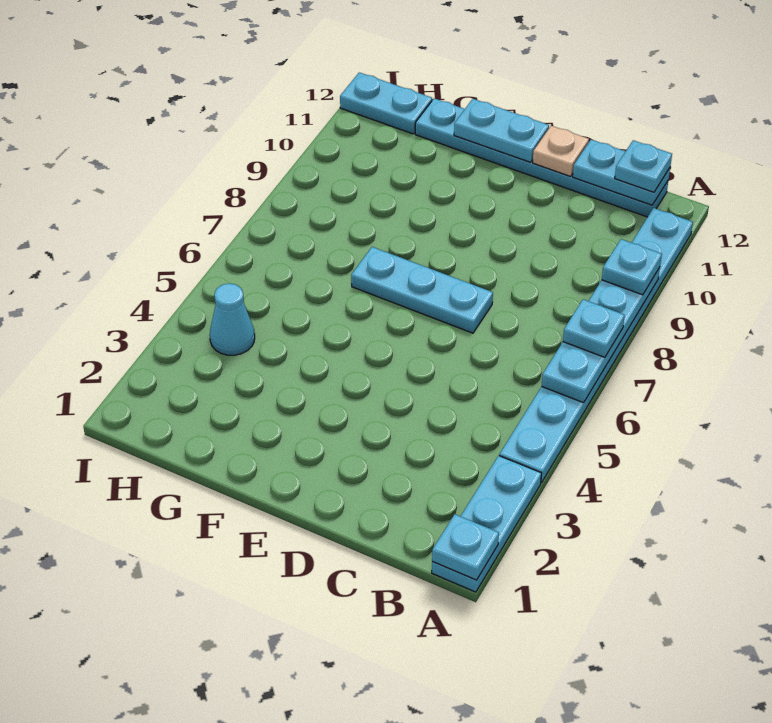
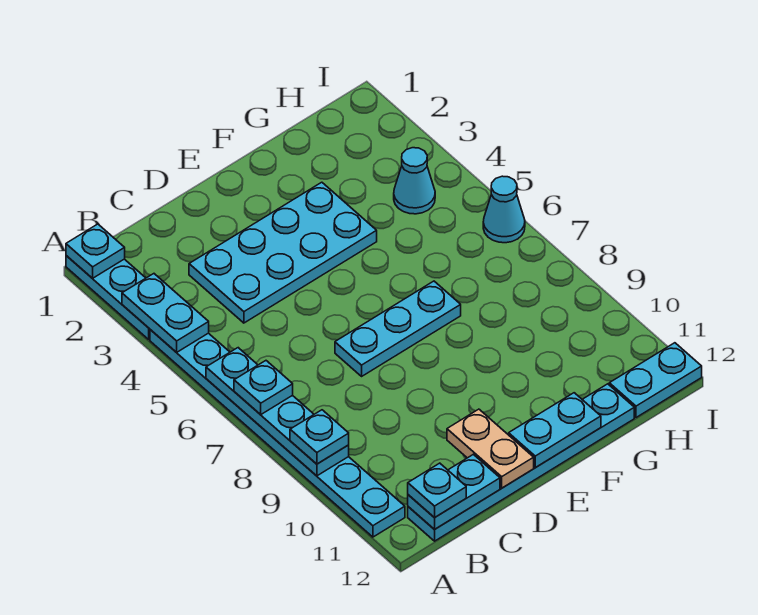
none -> cyan 1x2 plate [122,274,209,352]
none -> cyan 2x4 plate [189,182,377,323]
tan 1x1 plate [533,126,589,176] -> tan 1x2 plate [447,409,534,488]
none -> cyan 1x1 cone [483,176,525,243]

